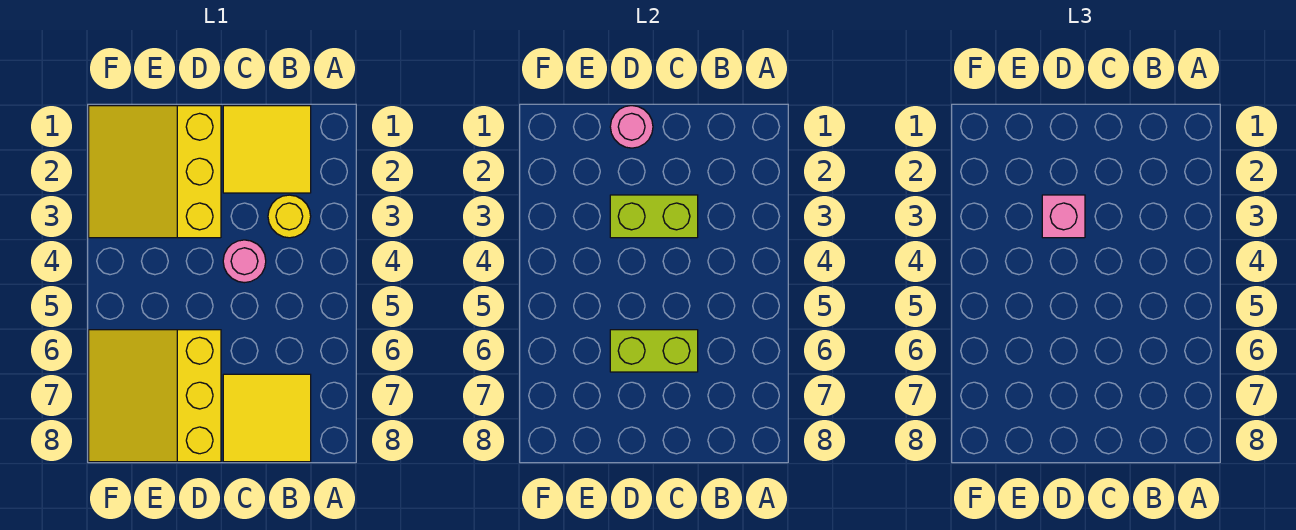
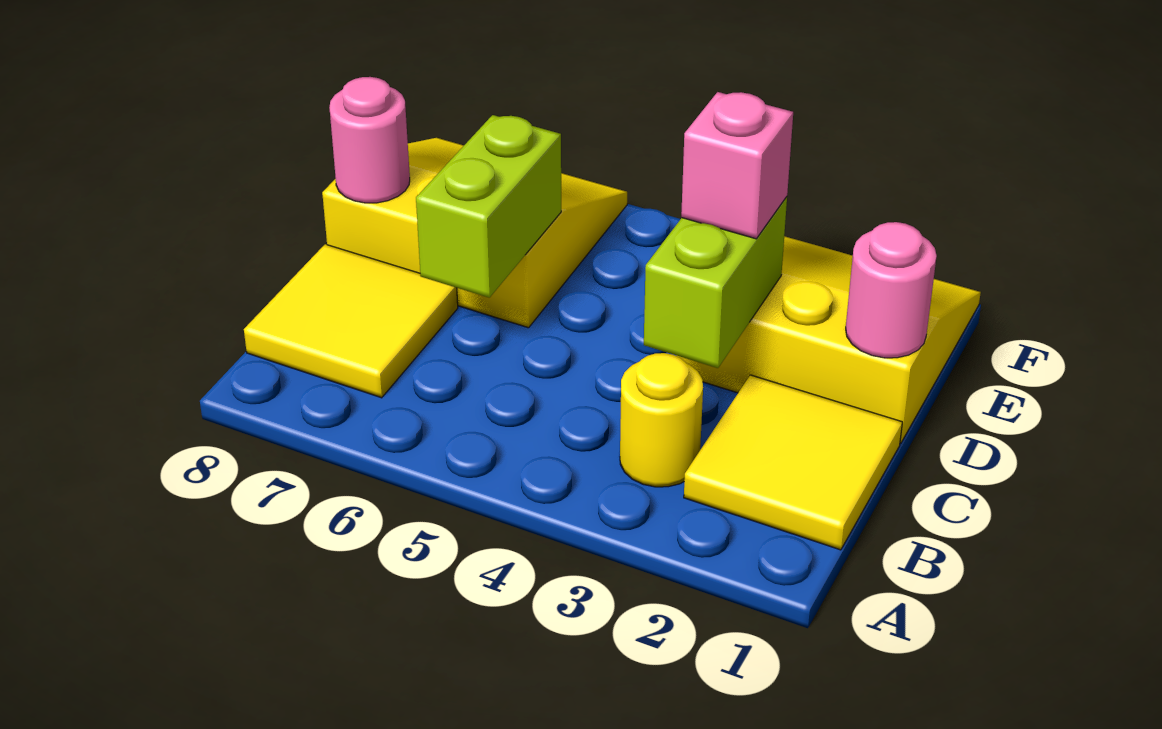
pink 1x1 round brick [223,240,266,283] -> pink 1x1 round brick moved to [329,77,410,203]

